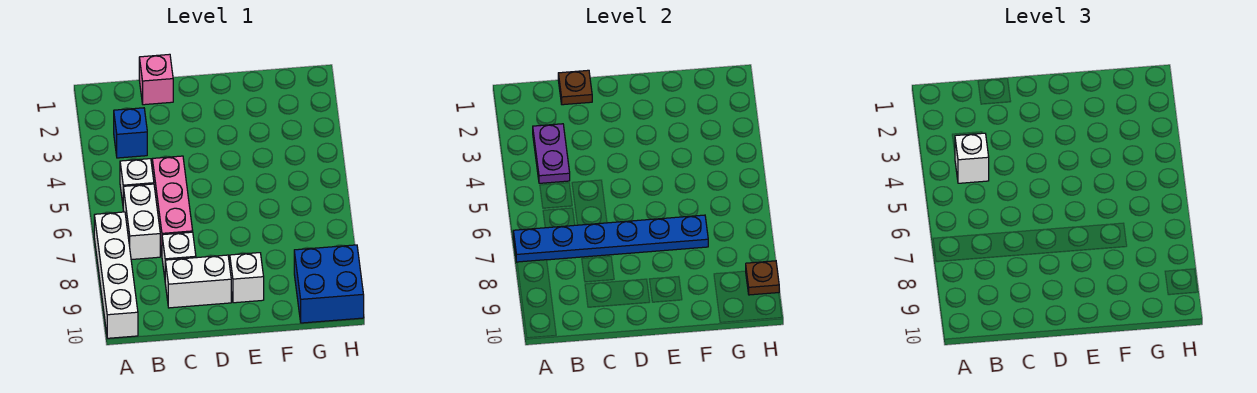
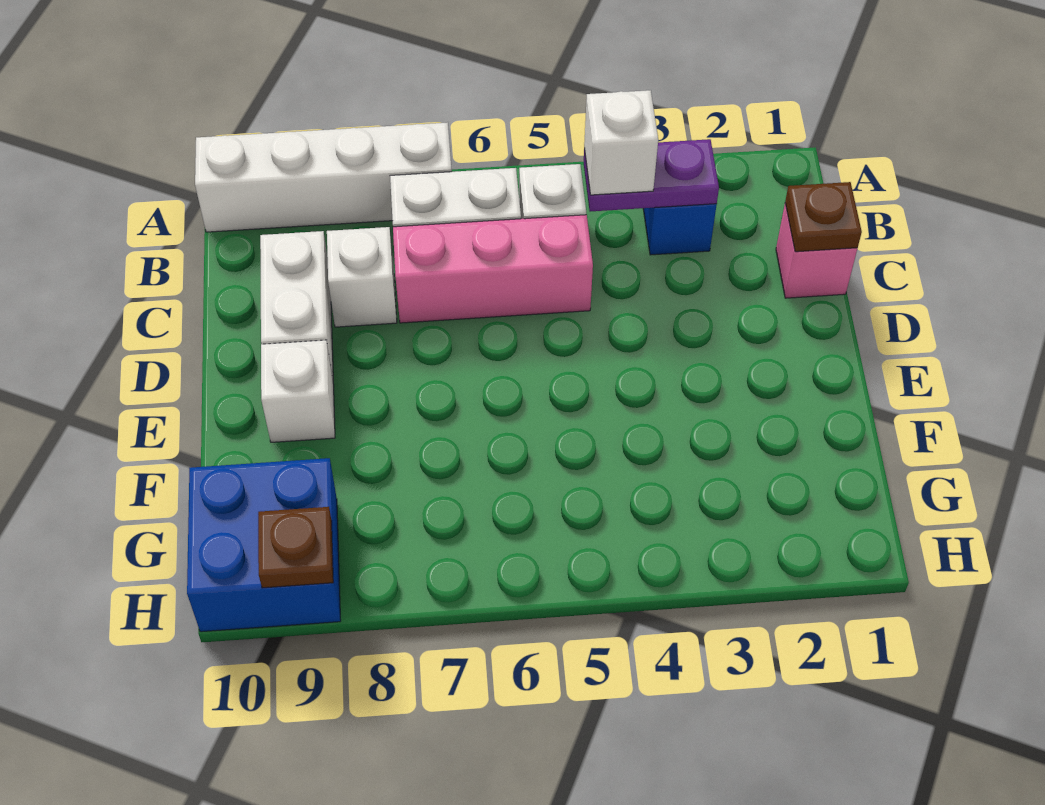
blue 1x6 plate [513,215,708,262] -> none

